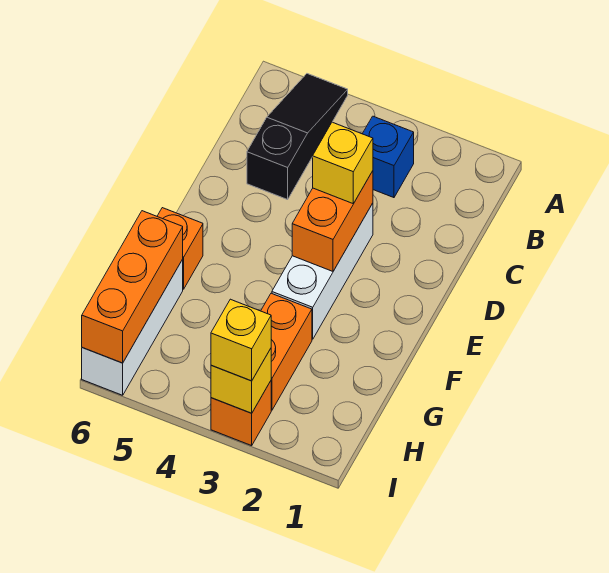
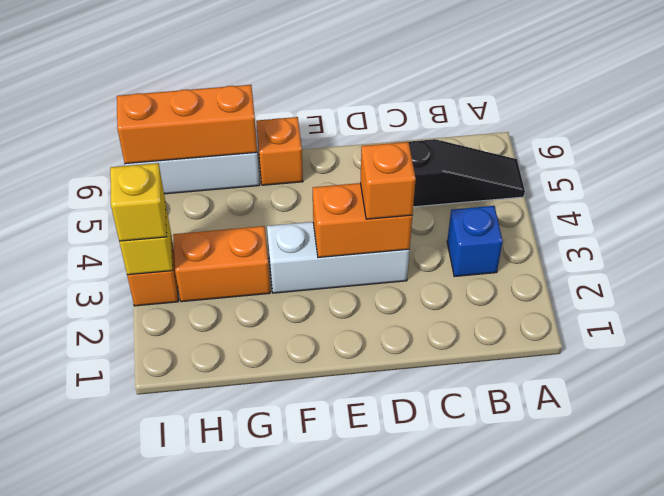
yellow 1x1 brick [313,122,373,204] -> orange 1x1 brick [360,142,416,219]

